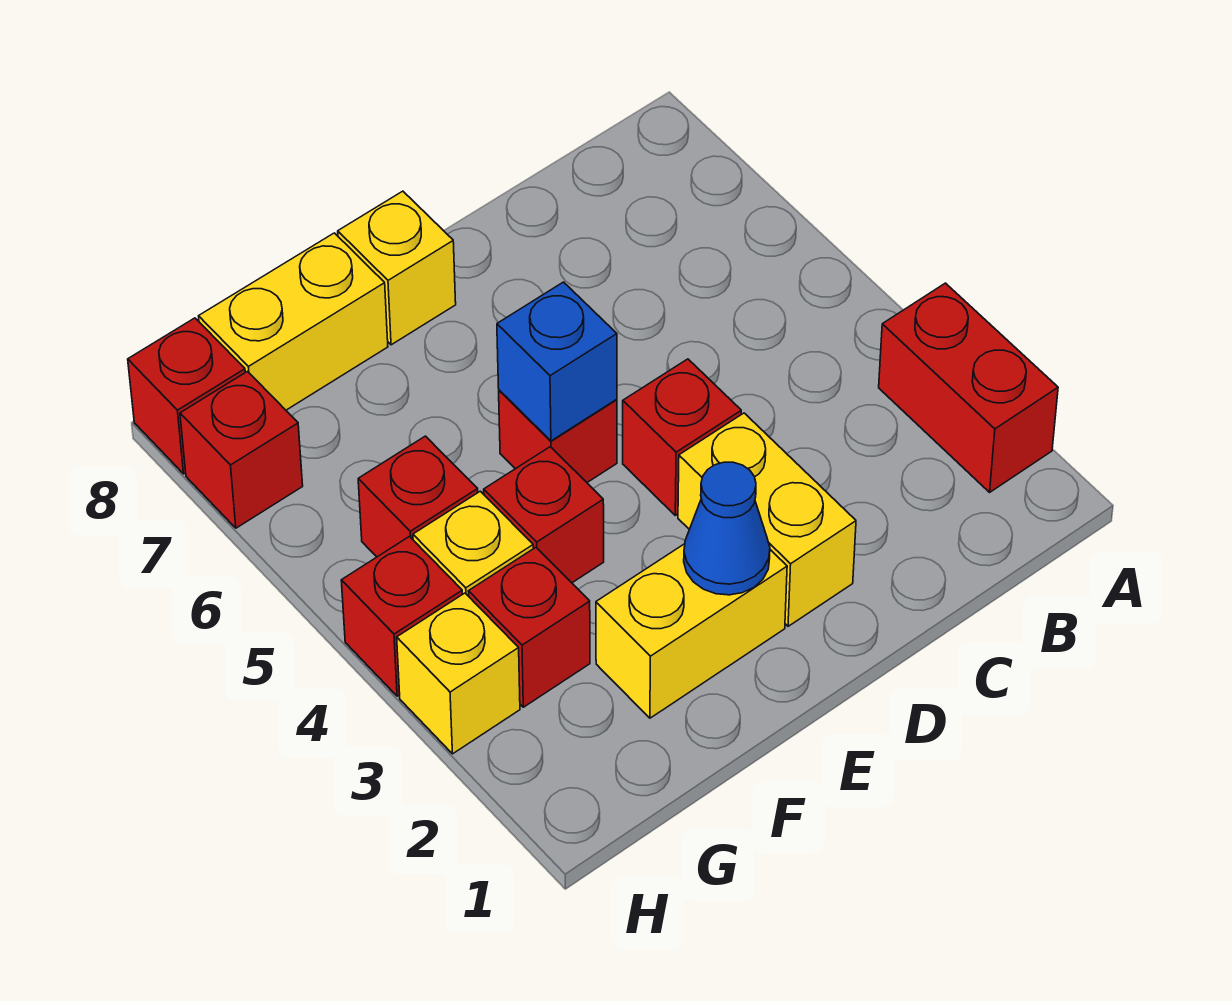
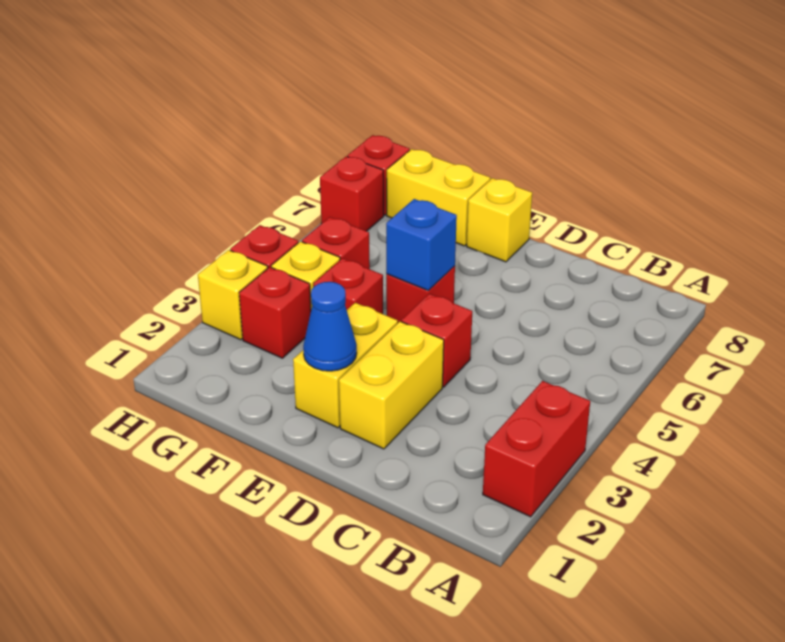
yellow 1x2 brick [596,544,787,718] -> yellow 1x2 brick turned to [293,303,398,428]

